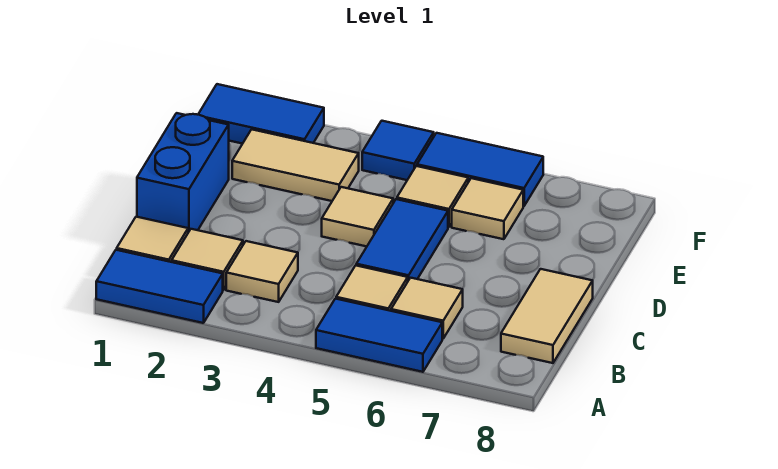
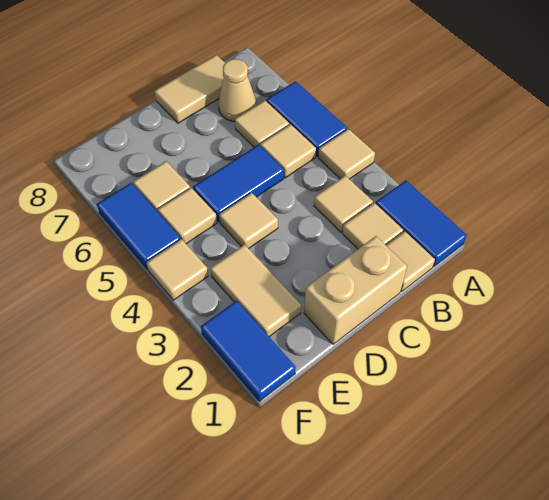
none -> tan 1x1 tile [318,129,375,179]
none -> tan 1x1 cone [218,59,256,121]
blue 1x2 brick [137,113,229,232] -> tan 1x2 brick [304,236,407,344]
blue 1x1 tile [362,121,434,180] -> tan 1x1 tile [146,239,208,300]

